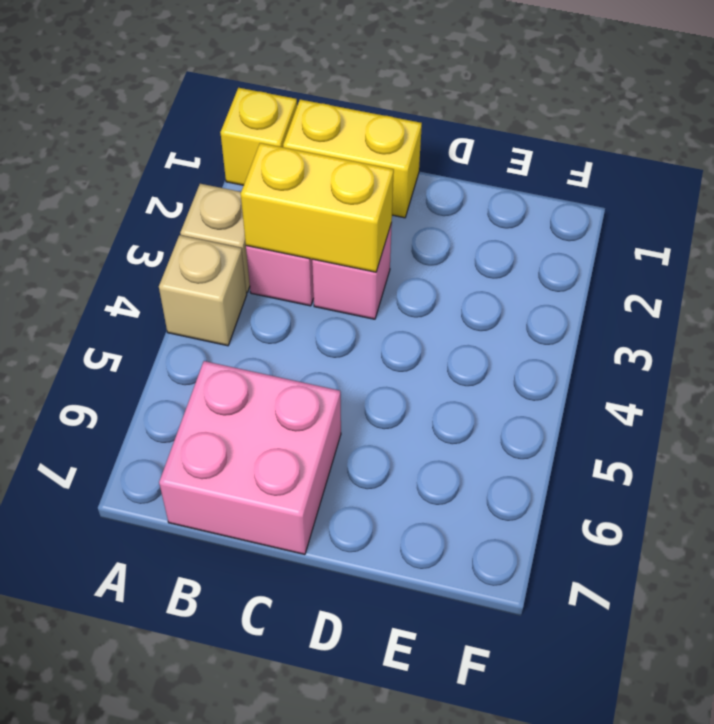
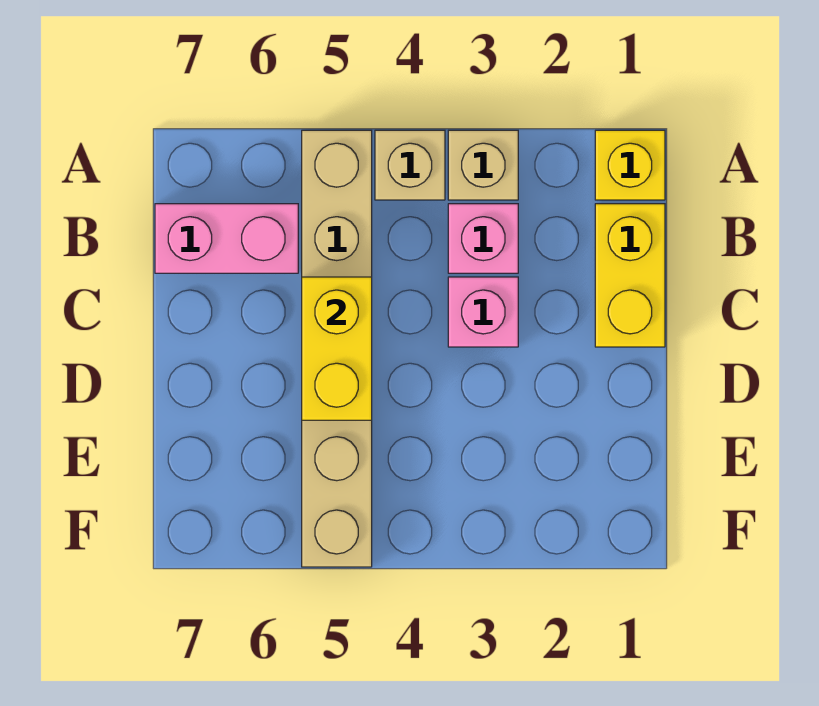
none -> tan 1x6 brick [302,130,372,567]
yellow 1x2 brick [241,143,394,272] -> yellow 1x2 brick moved to [302,277,372,420]
pink 2x2 brick [159,361,341,555] -> pink 1x2 brick [155,204,298,273]

